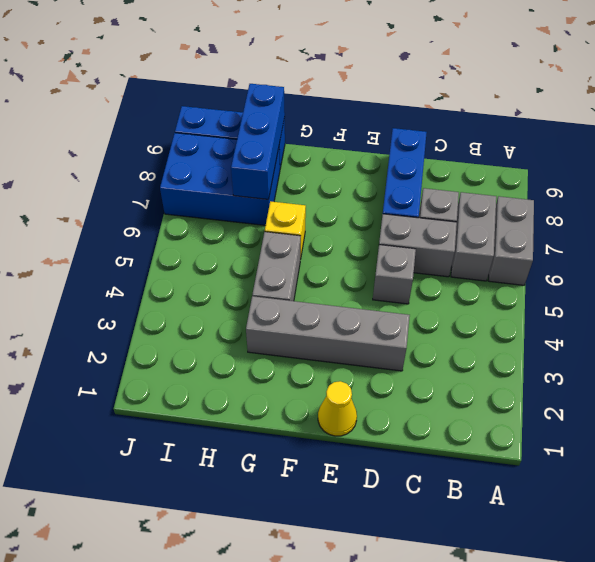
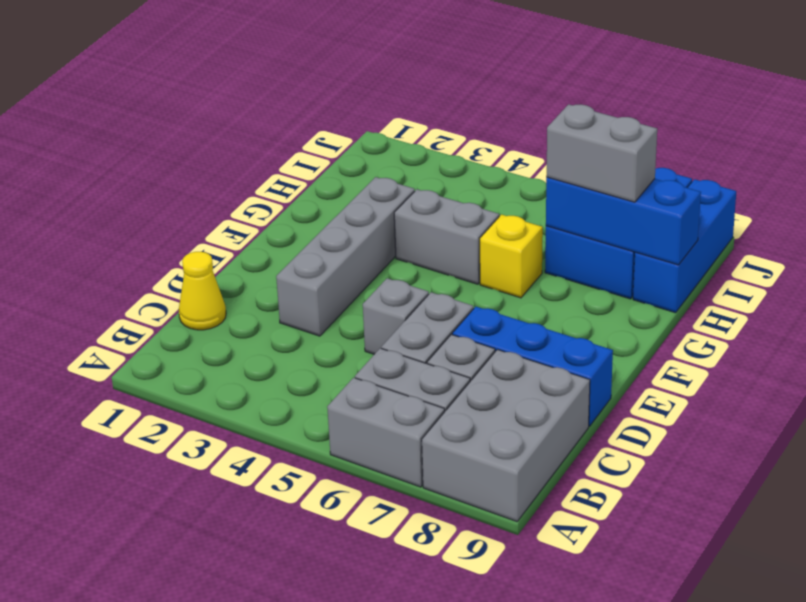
none -> grey 2x3 brick [422,350,590,522]
yellow 1x1 cone [318,381,357,436] -> yellow 1x1 cone moved to [179,252,226,330]
none -> grey 1x2 brick [546,104,657,202]

